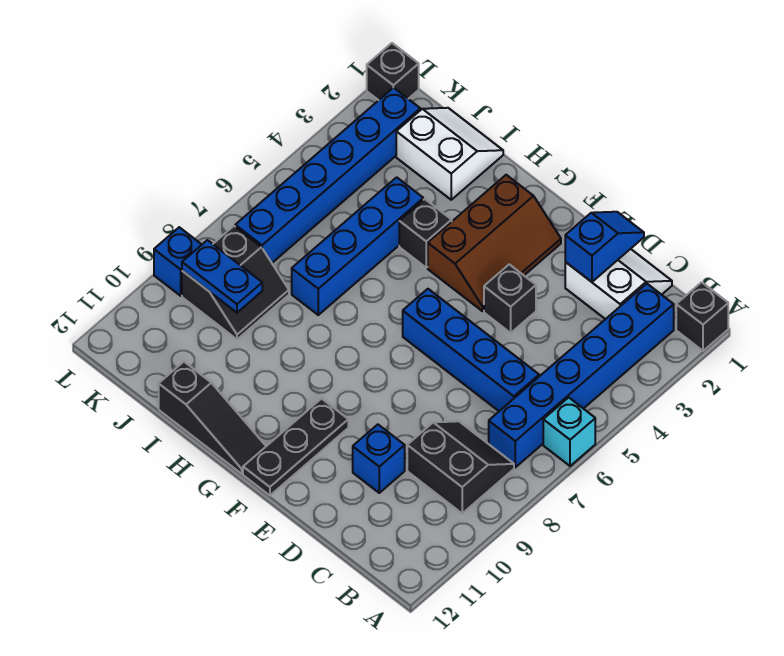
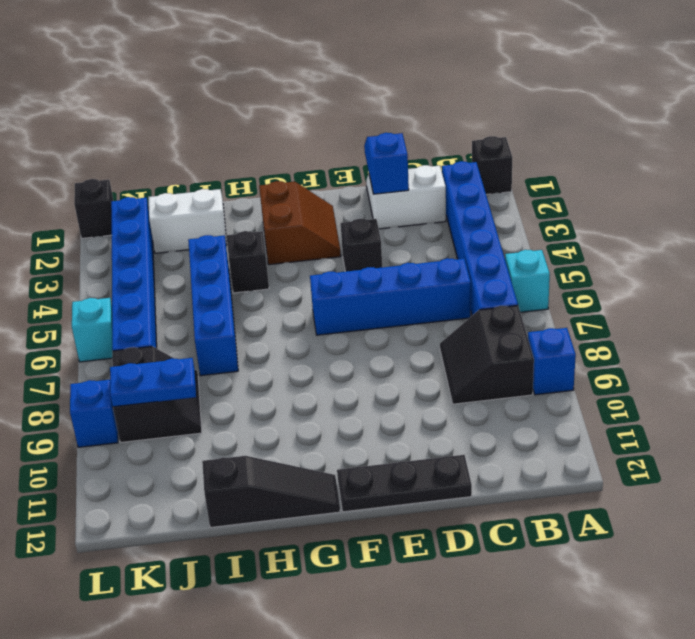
black 2x2 slope [407,421,514,513] -> black 2x2 slope turned to [440,305,534,404]
blue 1x1 brick [353,424,405,493] -> blue 1x1 brick moved to [528,328,576,395]
brown 2x3 slope [428,175,561,311] -> brown 2x2 slope [259,181,341,265]
black 1x3 plate [243,399,348,496] -> black 1x3 plate turned to [337,455,472,512]
none -> cyan 1x1 brick [72,298,113,362]

